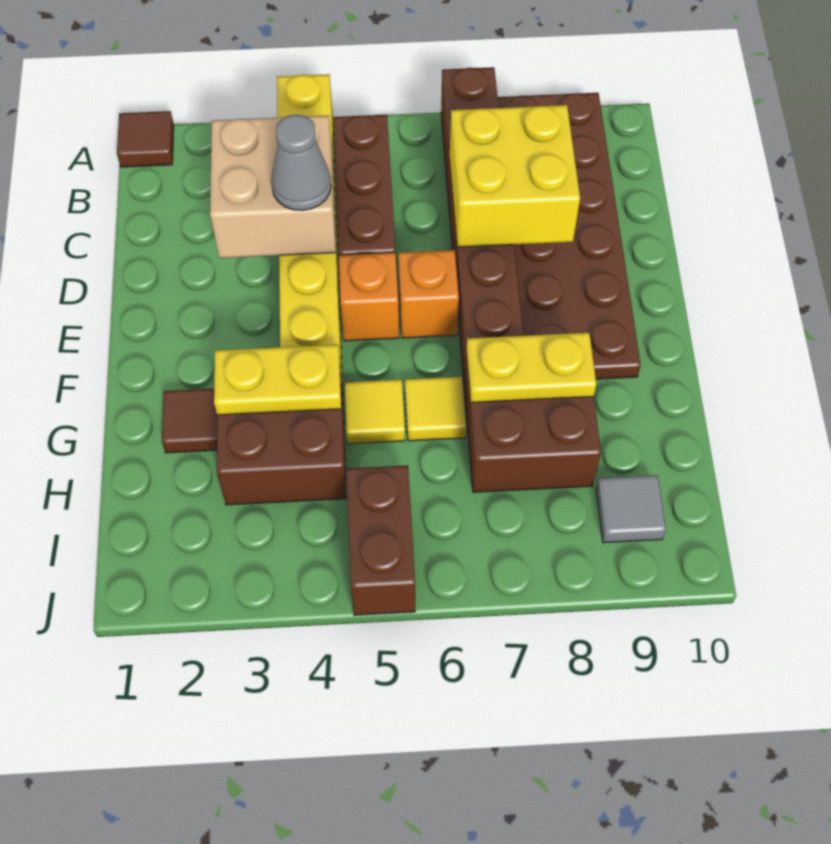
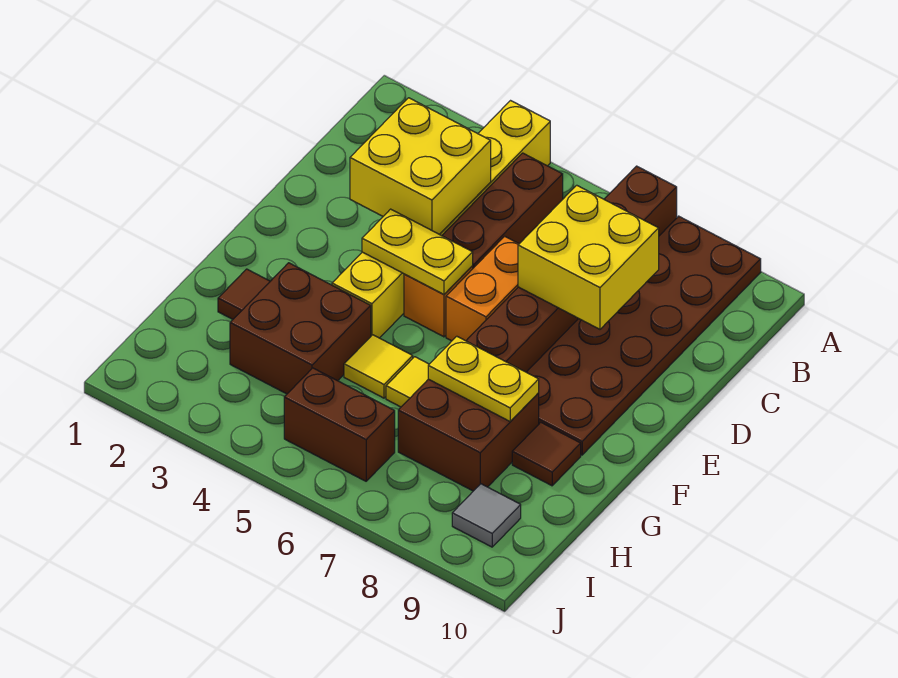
brown 1x1 tile [117,111,174,167] -> brown 1x1 tile moved to [512,422,581,486]
tan 2x2 brick [210,115,336,258] -> yellow 2x2 brick [350,98,491,234]
grey 1x1 cone [271,115,331,210] -> none
orange 1x1 brick [398,250,459,338] -> orange 1x2 brick [446,236,519,341]
yellow 1x2 plate [214,345,341,415] -> yellow 1x2 plate moved to [362,209,473,295]
brown 1x2 brick [347,465,415,615] -> brown 1x2 brick turned to [284,368,395,481]

